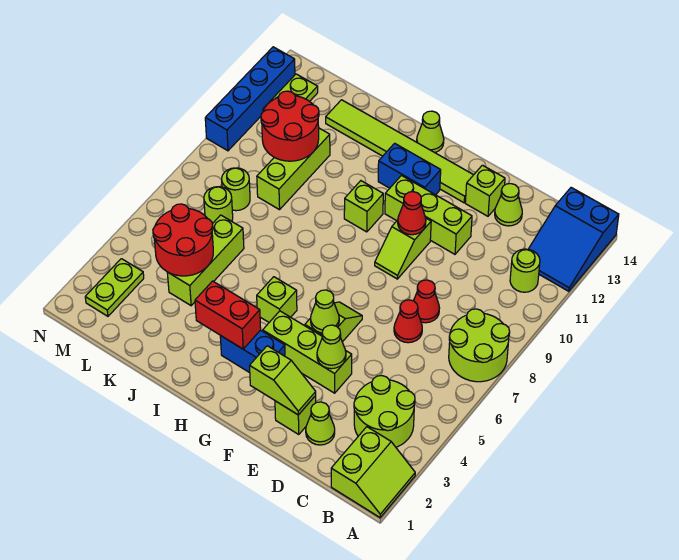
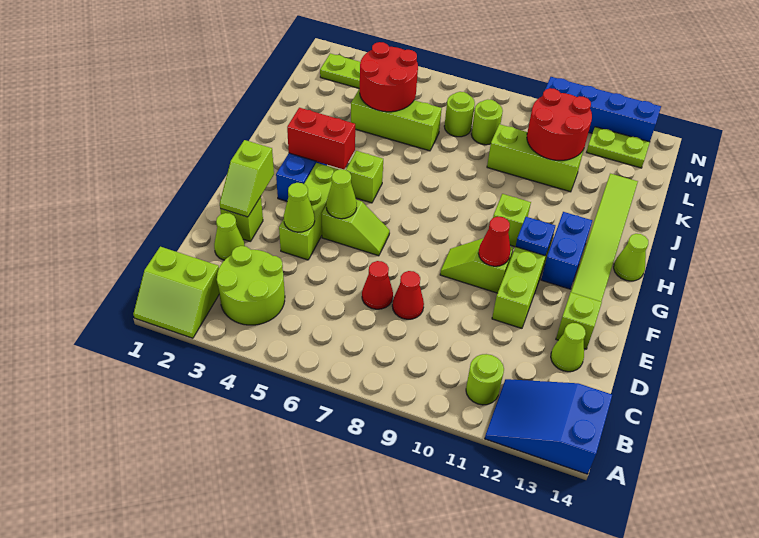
lime 2x2 round brick [449,309,510,382] -> none
none -> blue 1x1 plate [516,217,555,256]
red 1x2 brick [195,281,261,349] -> red 1x2 brick turned to [287,108,355,170]

